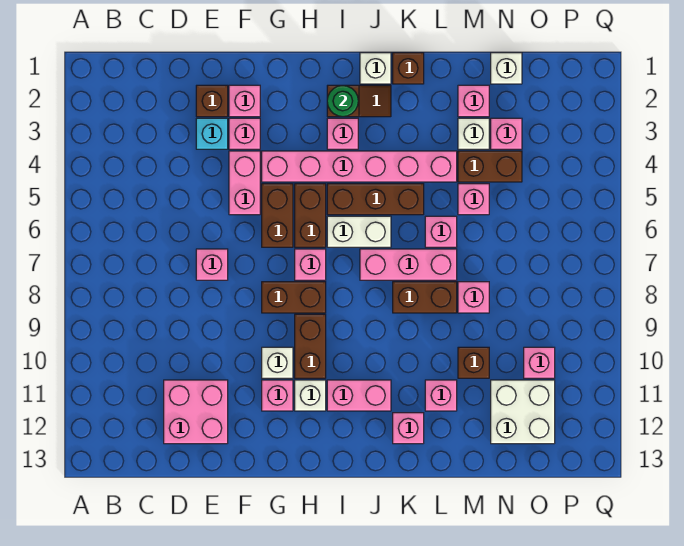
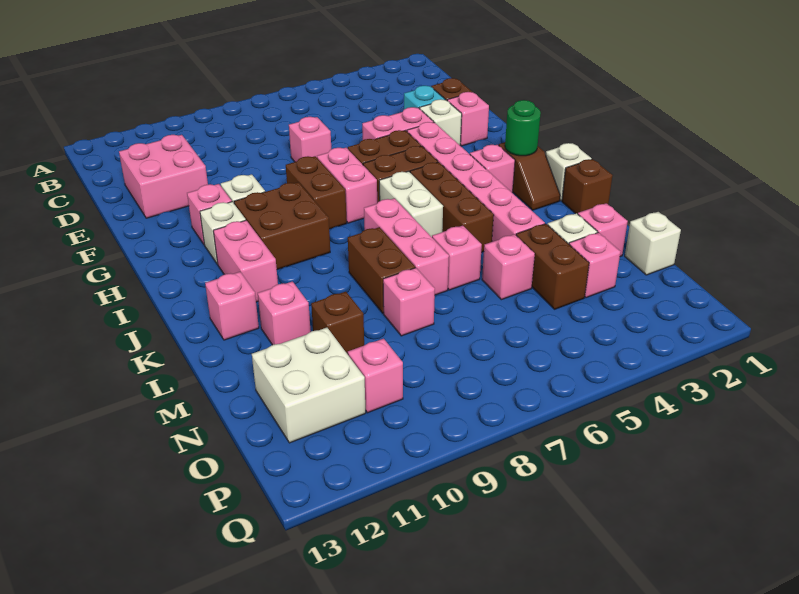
pink 1x1 brick [229,118,260,149] -> white 1x1 brick [420,99,462,145]
pink 1x1 brick [295,249,326,280] -> pink 1x2 brick [317,148,377,223]
brown 1x2 brick [295,314,326,378] -> brown 2x2 brick [234,182,330,270]

